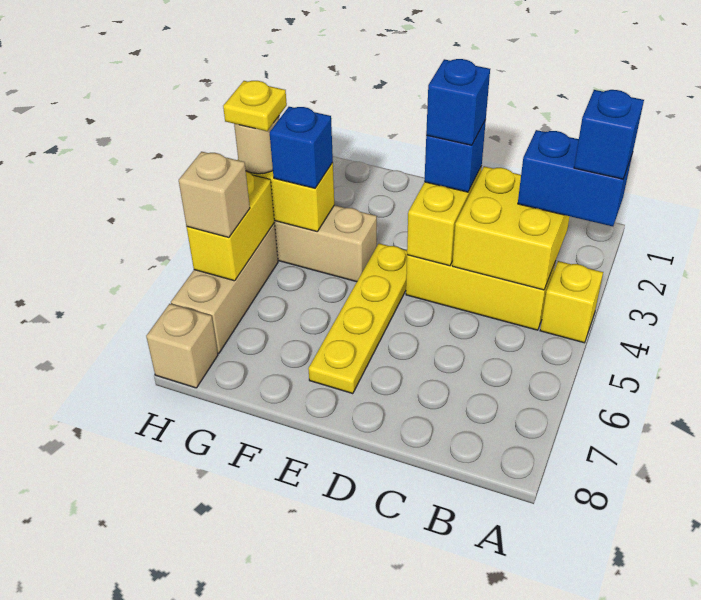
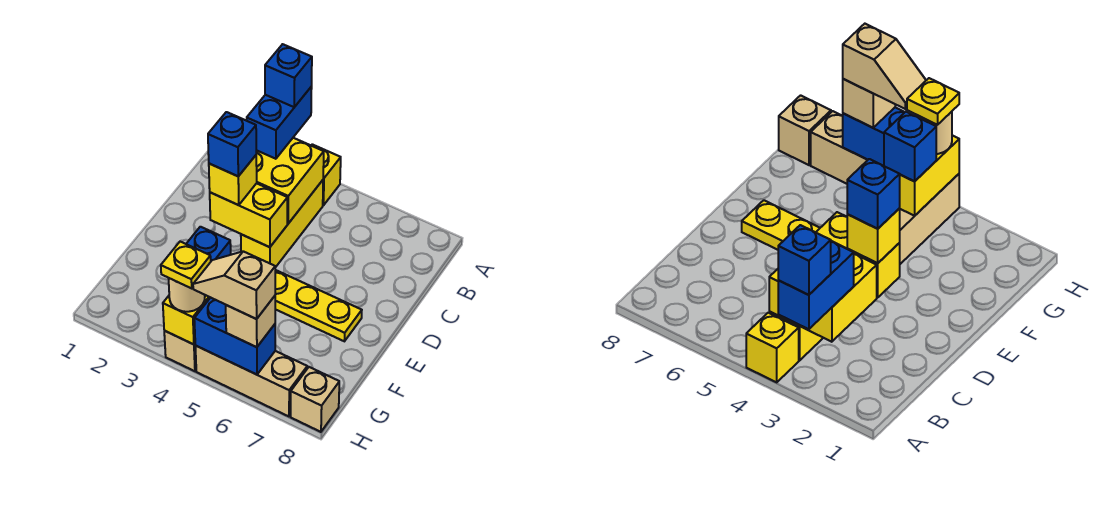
blue 1x1 brick [424,120,486,192] -> yellow 1x1 brick [209,155,257,205]
yellow 1x2 brick [187,172,274,281] -> blue 1x2 brick [194,298,275,375]
none -> tan 1x2 slope [193,251,275,319]

